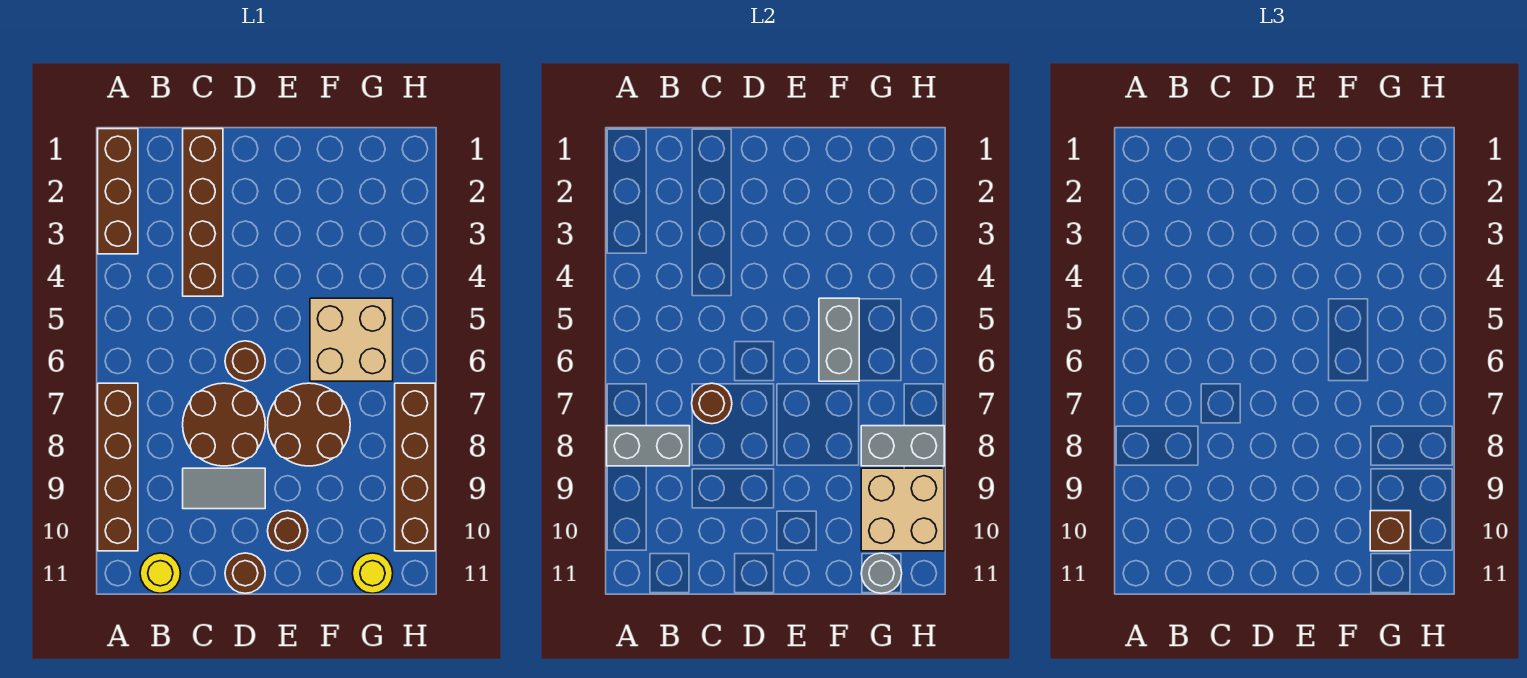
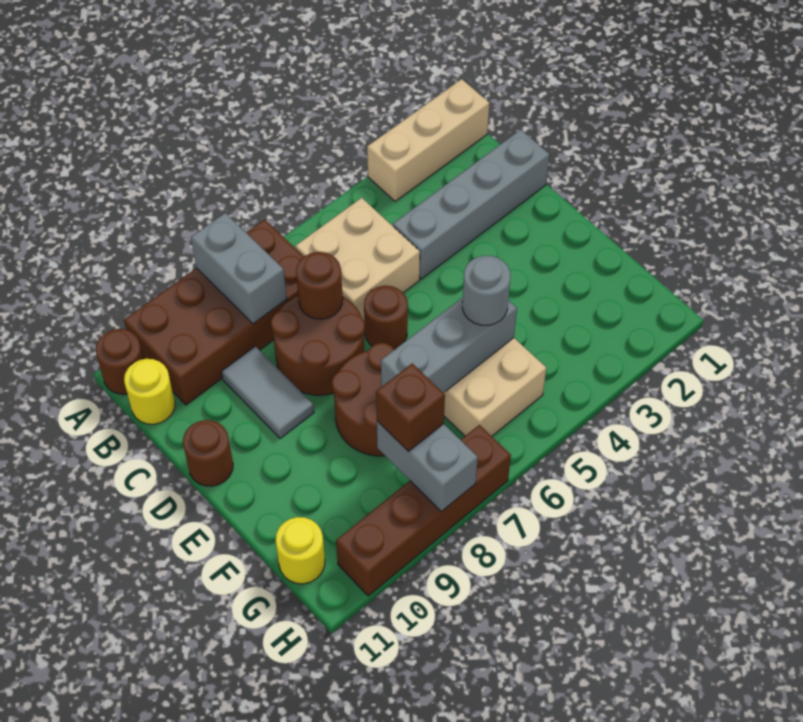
brown 1x3 brick [98,129,138,254] -> tan 1x3 brick [367,79,489,202]
brown 1x4 brick [98,383,138,551] -> brown 2x4 brick [124,219,304,405]
brown 1x4 brick [183,129,223,296] -> grey 1x4 brick [393,130,550,279]
brown 1x1 round brick [268,511,308,551] -> brown 1x1 round brick moved to [95,329,143,394]
grey 1x2 brick [819,298,859,381] -> grey 1x3 brick [381,297,517,393]
tan 2x2 brick [861,468,944,551] -> tan 2x2 brick moved to [295,198,420,320]
brown 1x1 brick [1370,511,1411,551] -> brown 1x1 brick moved to [376,363,445,451]
grey 1x1 round brick [861,553,902,593] -> grey 1x1 round brick moved to [462,256,510,325]

